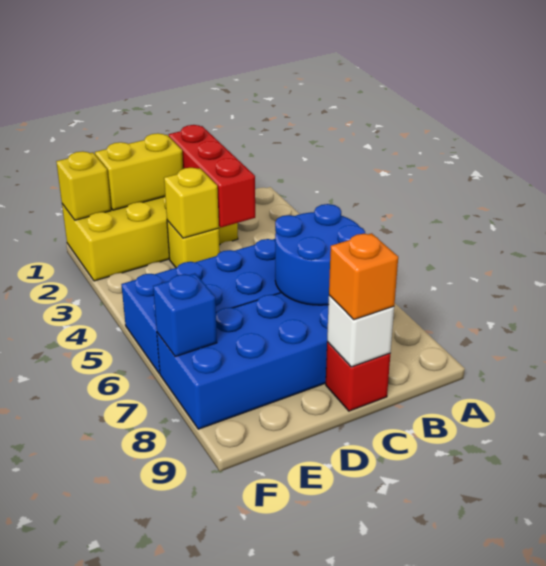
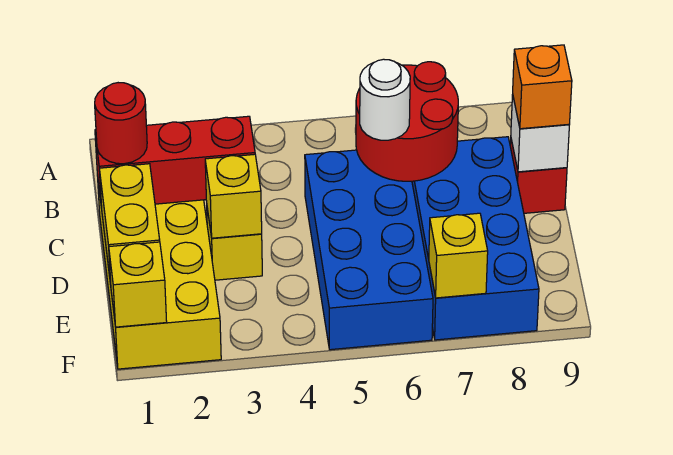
blue 2x2 round brick [275,204,365,305] -> red 2x2 round brick [356,62,458,181]
none -> red 1x1 round brick [95,83,147,164]
none -> white 1x1 round brick [360,59,410,140]
blue 1x1 brick [153,273,217,356] -> yellow 1x1 brick [429,213,488,298]

